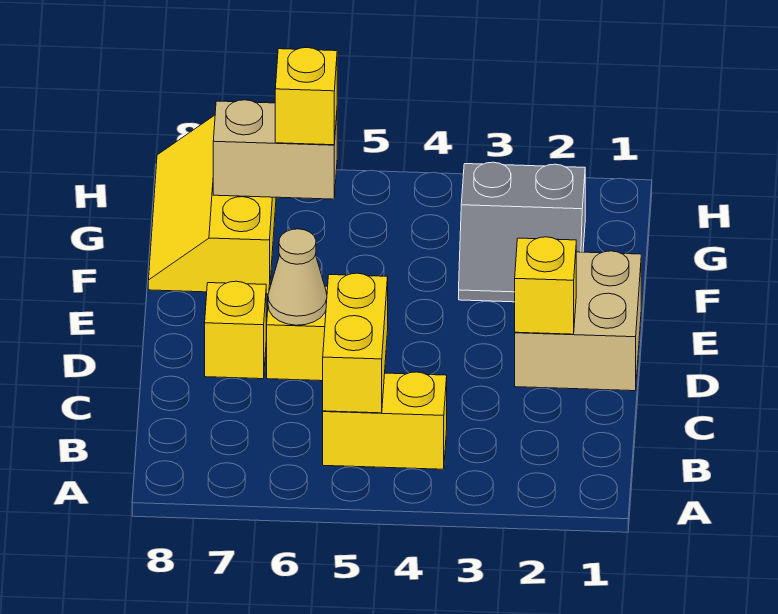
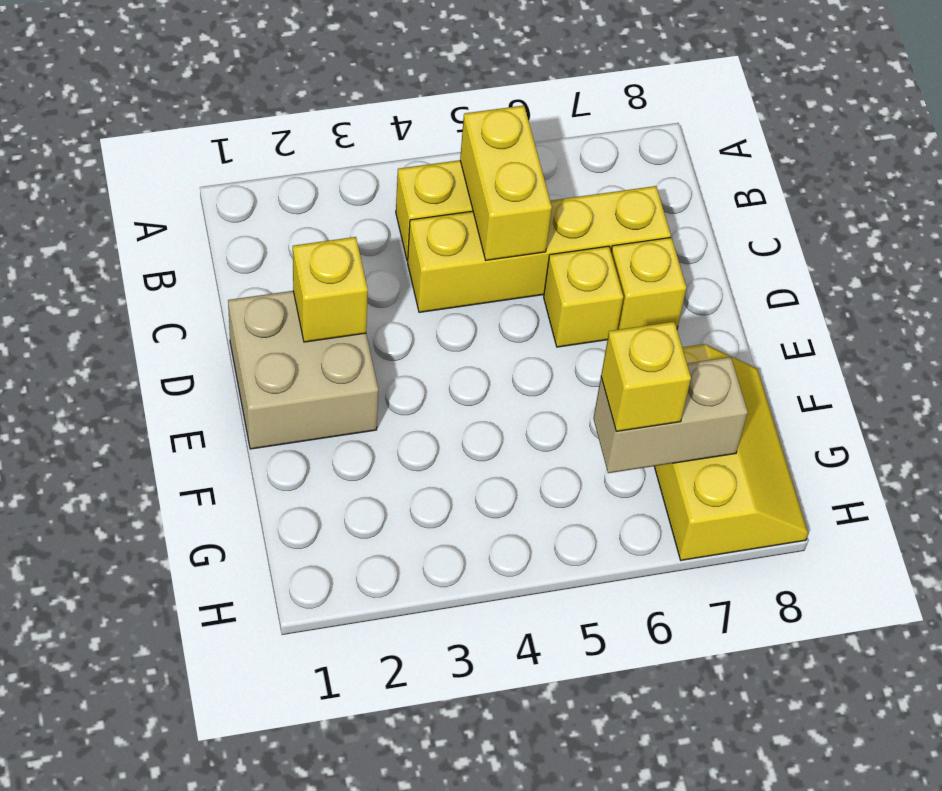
none -> yellow 1x4 brick [408,186,671,312]
tan 1x1 cone [268,229,327,325] -> none
grey 2x2 slope [459,162,585,302] -> none

